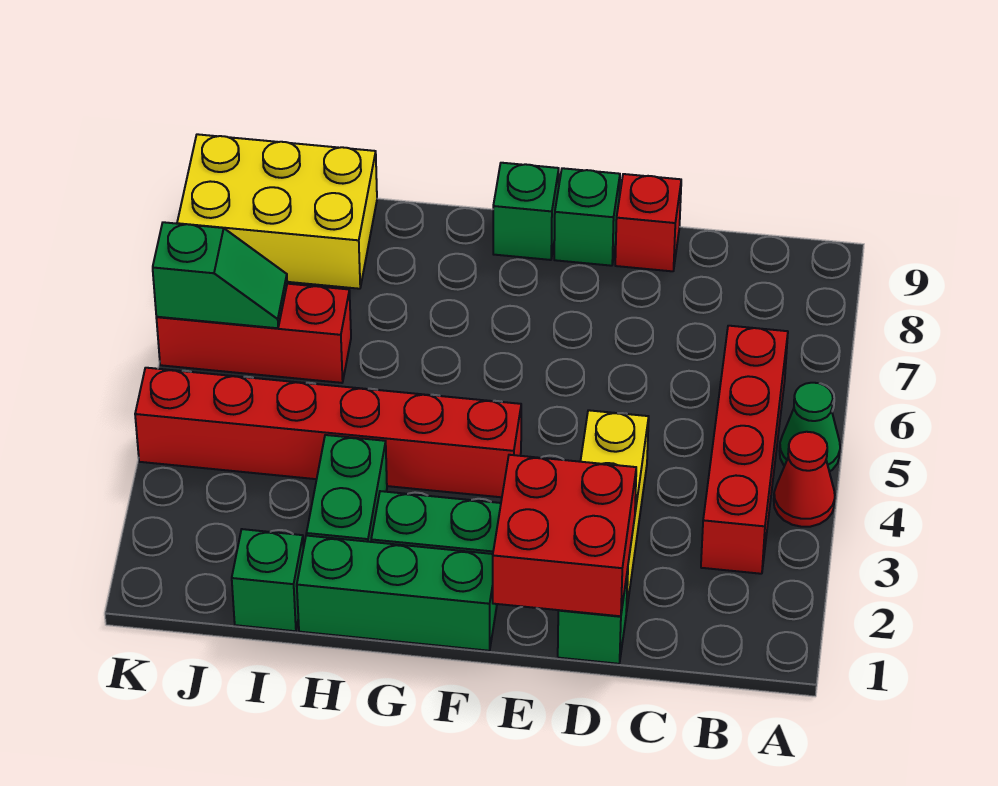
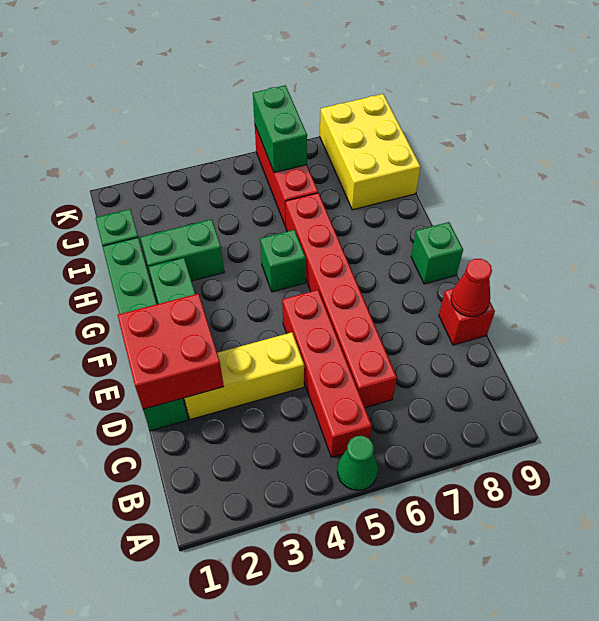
red 1x1 cone [774,432,835,527] -> red 1x1 cone moved to [451,259,492,317]
red 1x4 brick [701,326,788,574] -> red 1x4 brick turned to [282,290,372,457]
green 1x1 brick [554,168,620,266] -> green 1x1 brick moved to [260,230,306,292]
red 1x6 brick [135,368,521,497] -> red 1x6 brick moved to [285,193,397,408]
green 1x2 slope [153,222,287,328] -> green 1x2 brick [253,85,307,173]

